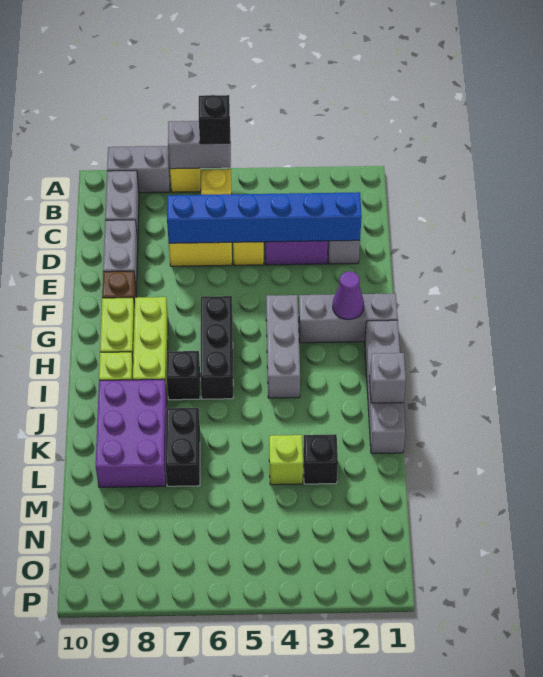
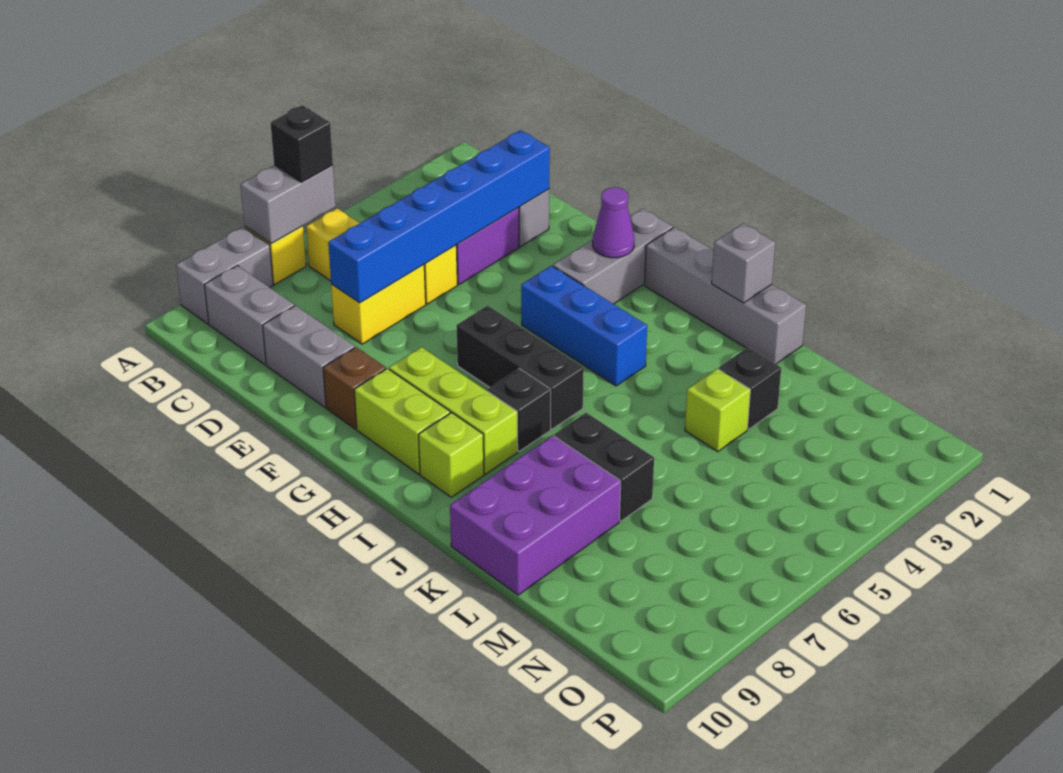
grey 1x3 brick [266,295,300,398] -> blue 1x3 brick [521,266,647,386]
purple 2x3 brick [96,379,167,487] -> purple 2x3 brick turned to [450,435,621,595]

